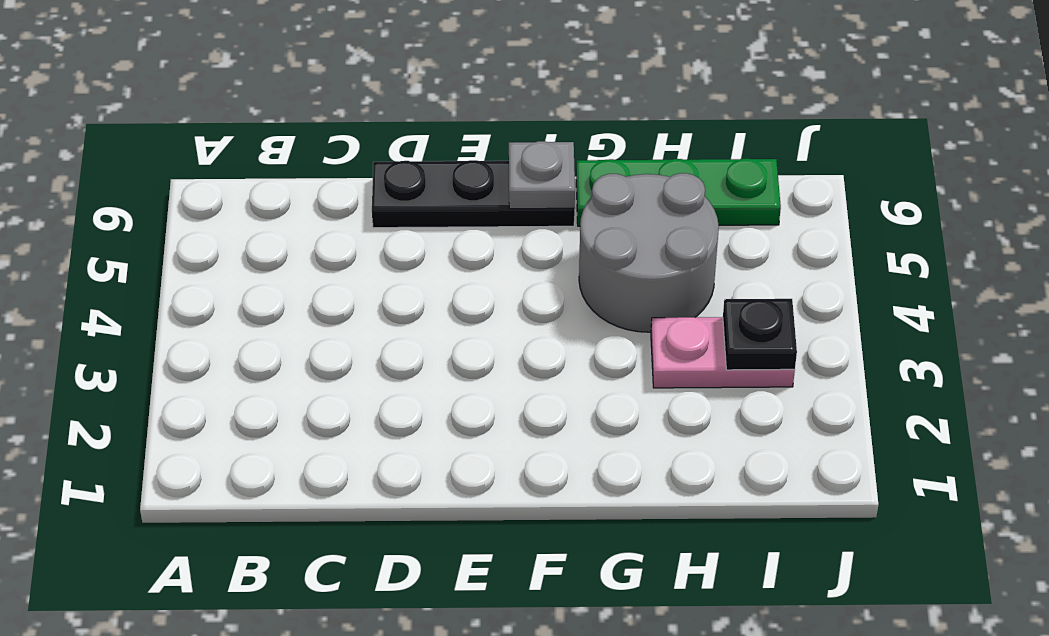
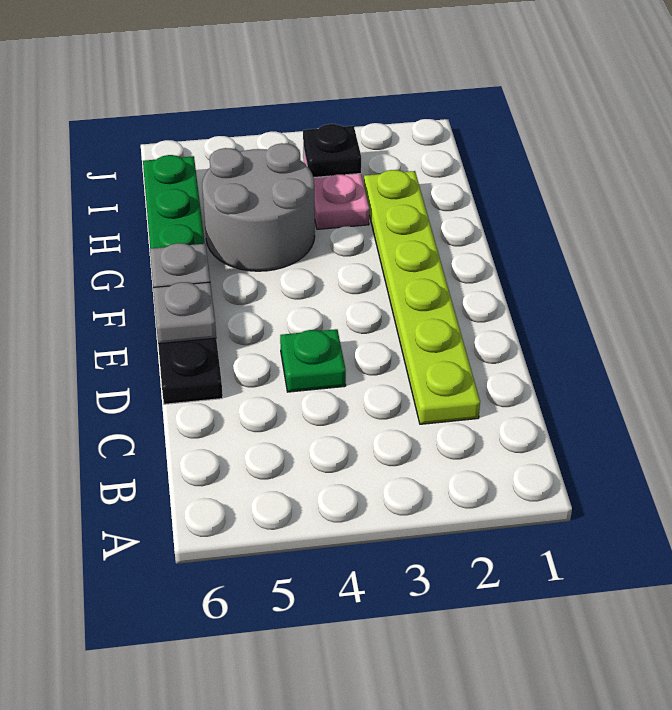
none -> lime 1x6 plate [364,170,480,424]
none -> green 1x1 plate [280,329,346,392]
none -> grey 1x1 plate [153,282,216,344]

